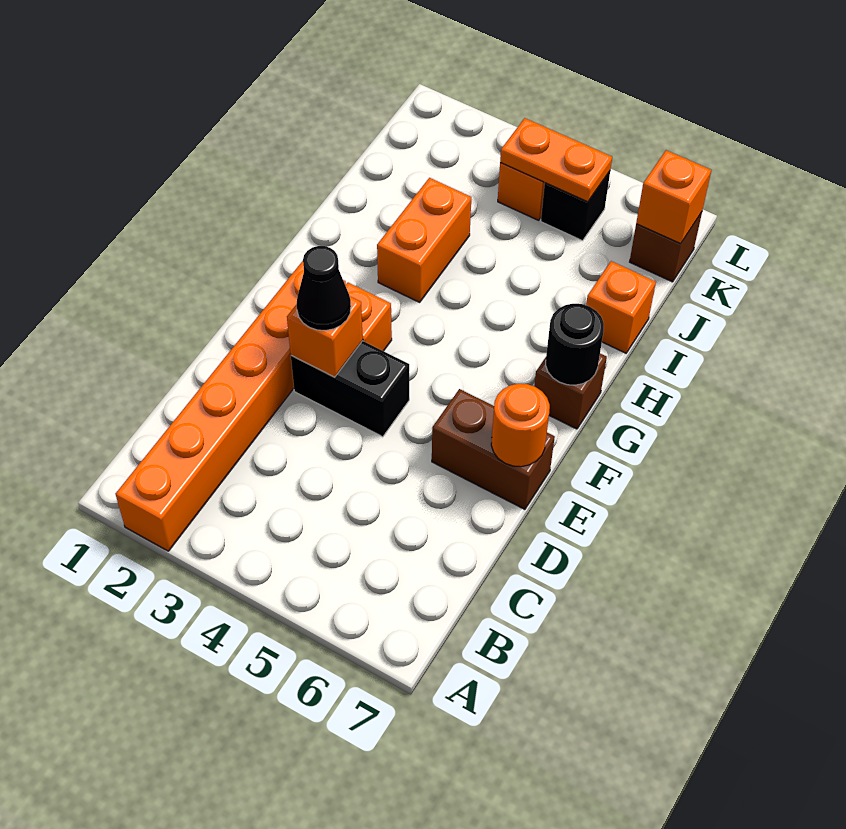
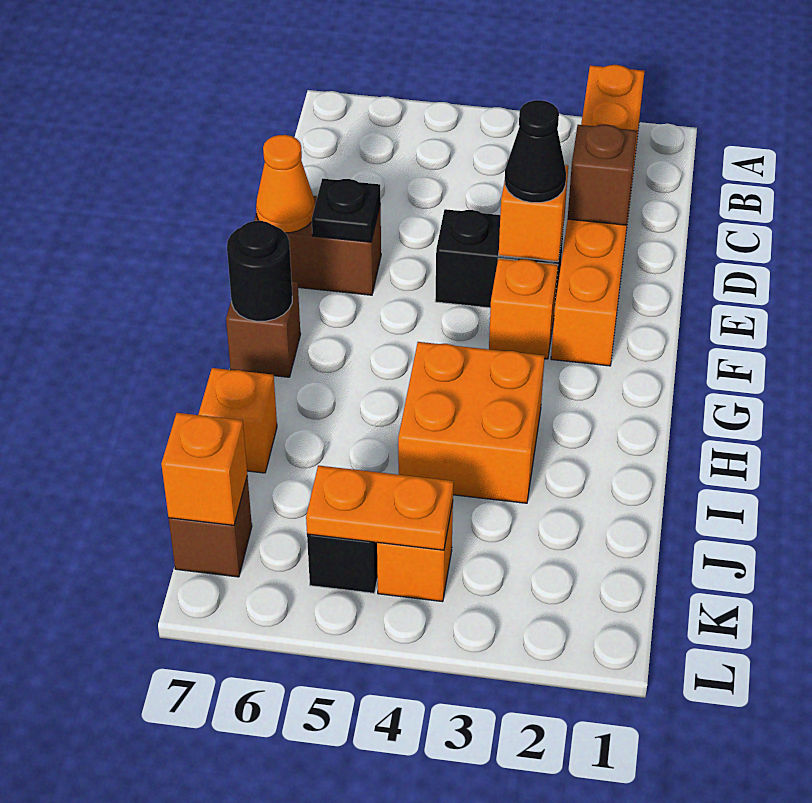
none -> brown 1x1 brick [568,125,637,225]
none -> black 1x1 plate [312,179,381,242]
orange 1x1 round brick [491,384,550,467] -> orange 1x1 cone [256,135,315,233]
orange 1x2 brick [377,178,471,302] -> orange 2x2 brick [398,342,545,503]

